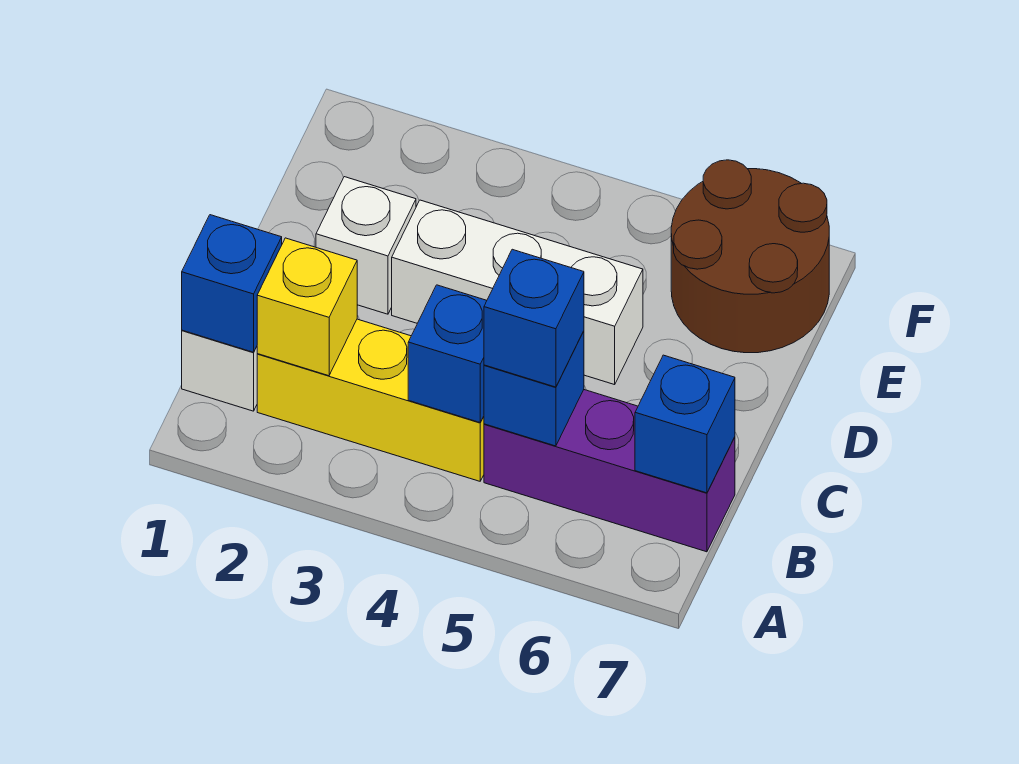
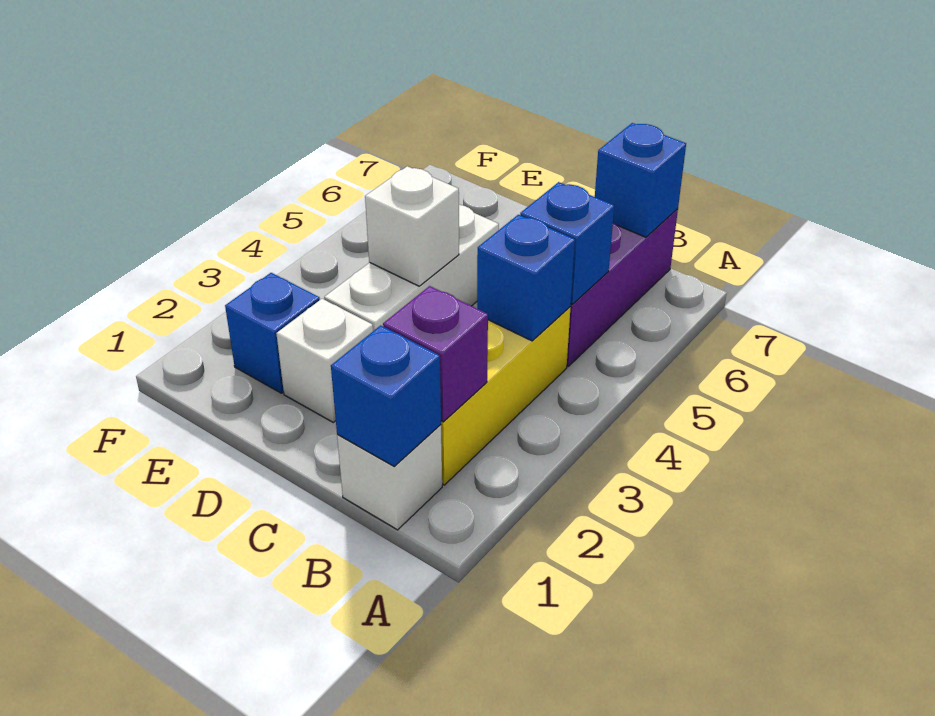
yellow 1x1 brick [257,238,357,376] -> purple 1x1 brick [383,286,488,422]
blue 1x1 brick [484,249,584,387] -> blue 1x1 brick moved to [225,273,320,393]
none -> white 1x1 brick [365,166,459,286]
brown 2x2 round brick [671,160,829,353] -> none

